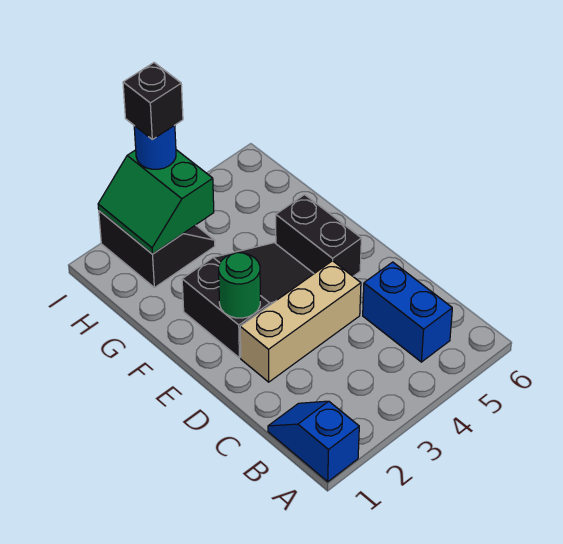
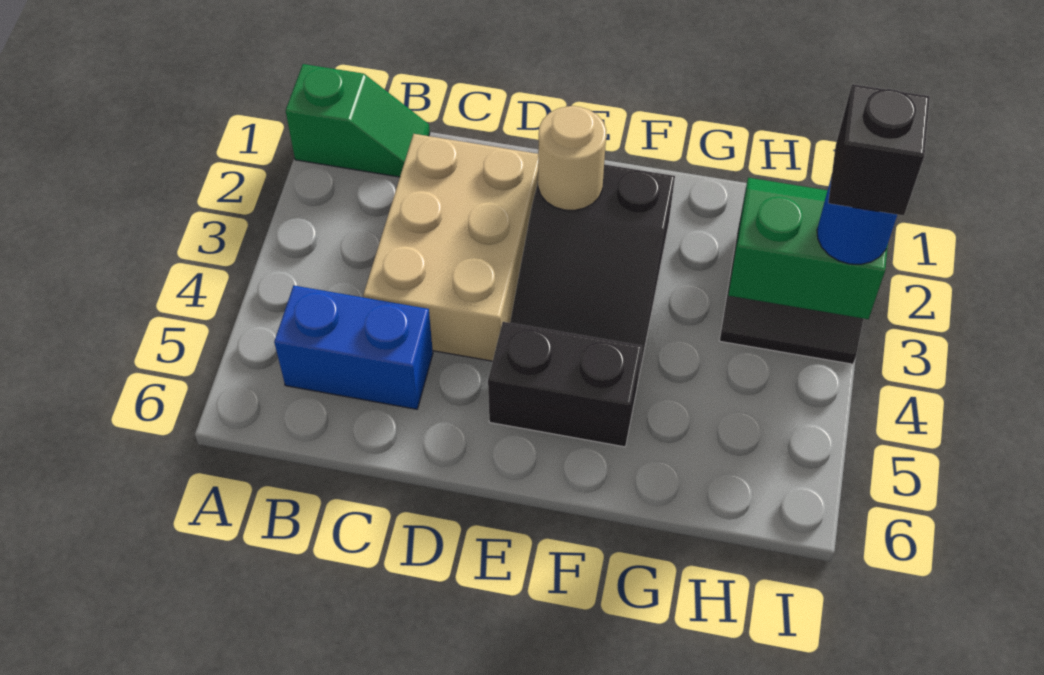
blue 1x2 slope [268,401,359,482] -> green 1x2 slope [286,64,430,177]
tan 1x3 brick [240,261,361,382] -> tan 2x3 brick [363,134,538,361]
green 1x1 round brick [219,253,260,318] -> tan 1x1 round brick [538,106,606,210]

